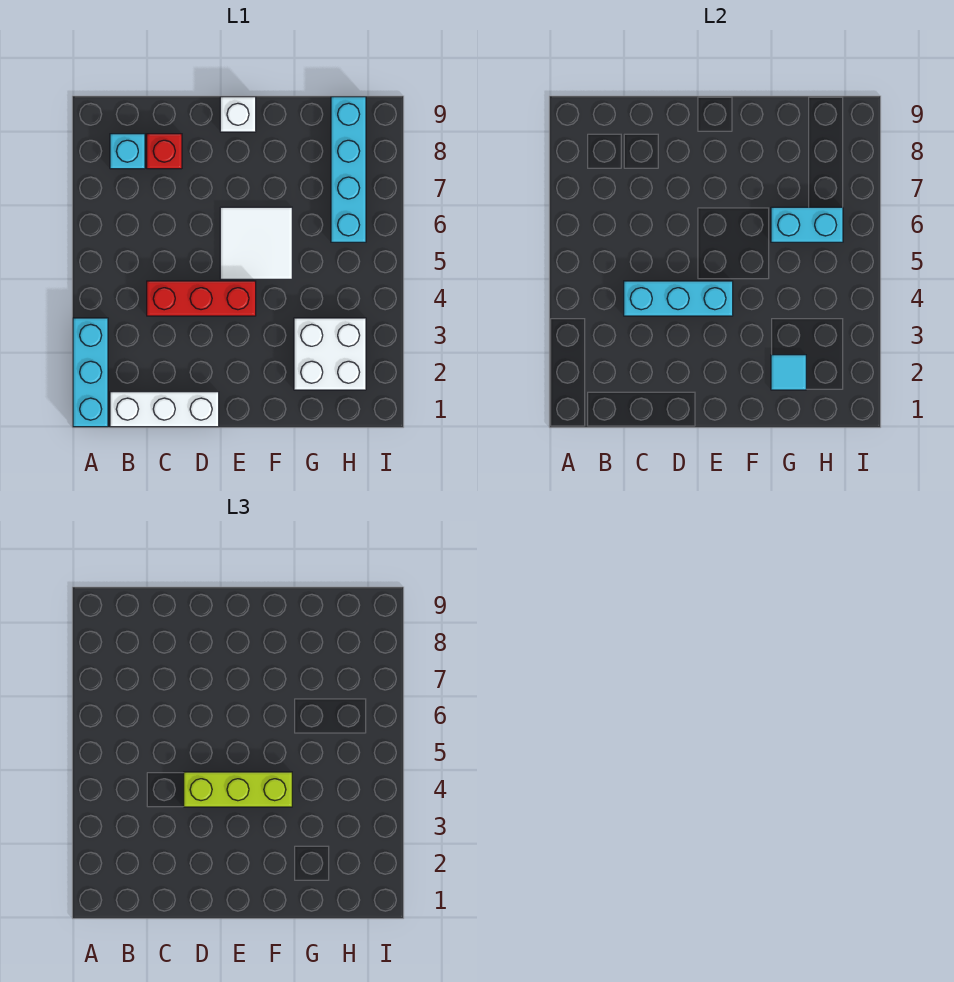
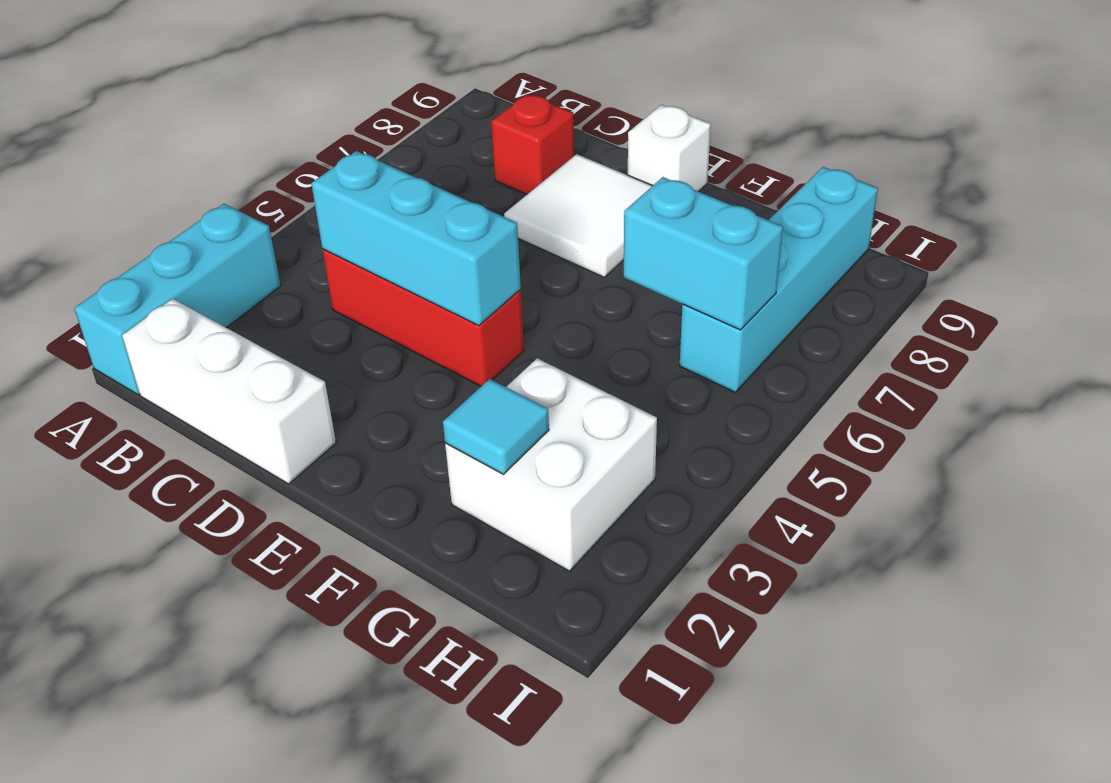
cyan 1x1 brick [110,134,145,169] -> none
lime 1x3 brick [184,772,292,807] -> none
white 2x2 tile [220,207,292,279] -> white 2x2 tile moved to [504,154,653,277]

